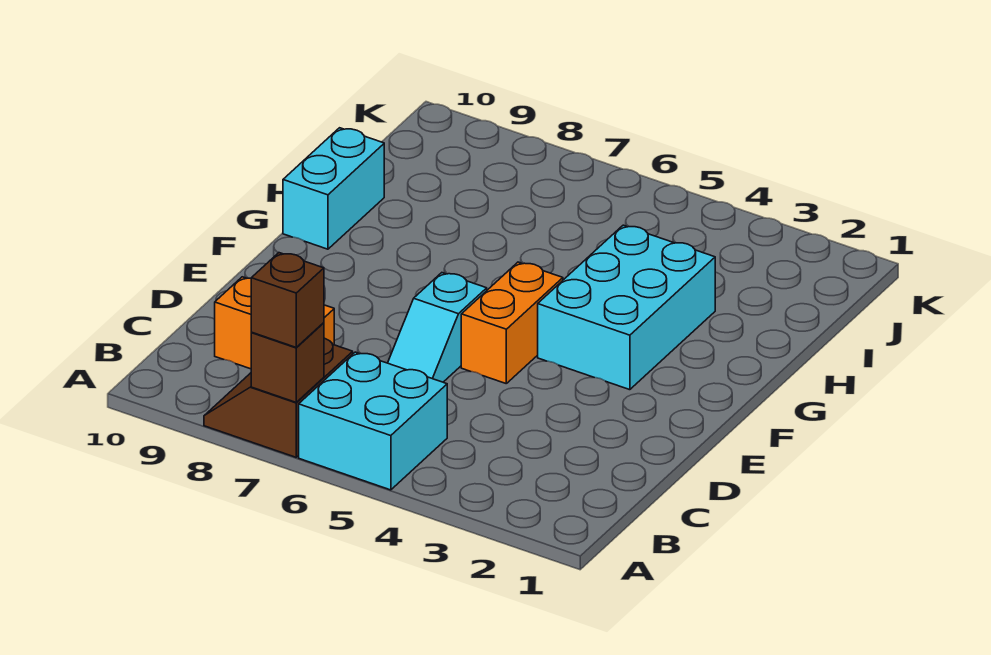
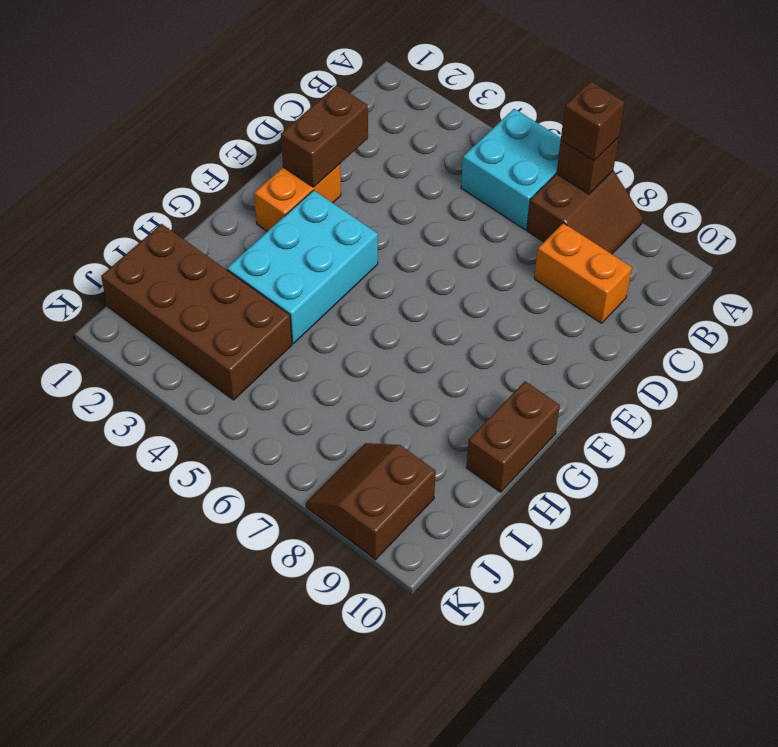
none -> brown 1x2 brick [281,85,368,187]
cyan 1x2 slope [388,273,487,382] -> none
orange 1x2 brick [461,262,563,383] -> orange 1x2 brick moved to [254,164,341,231]
cyan 1x2 brick [283,128,384,249] -> brown 1x2 brick [466,381,560,492]
none -> brown 2x4 brick [101,224,292,400]
none -> brown 2x2 slope [306,443,436,560]

